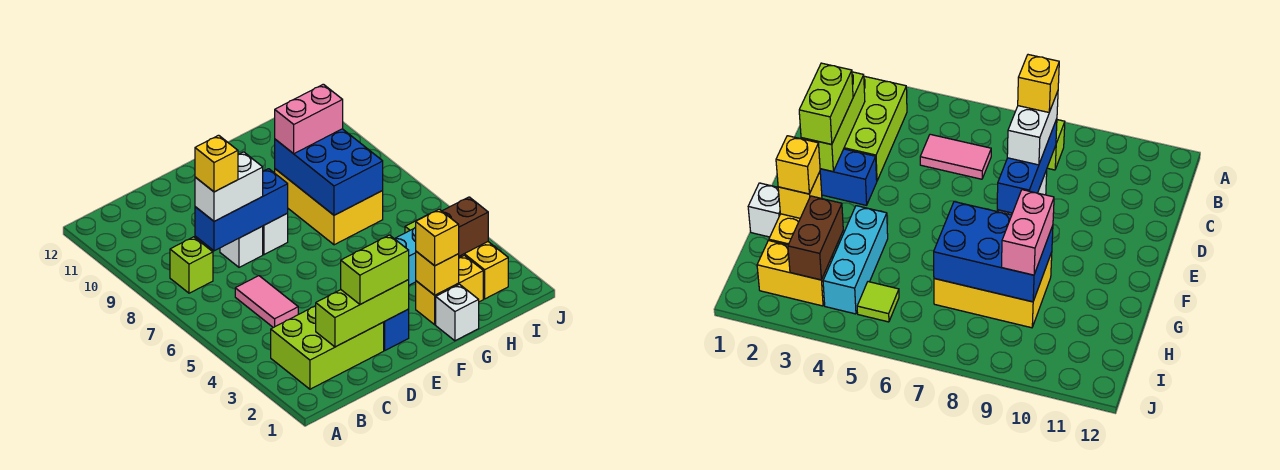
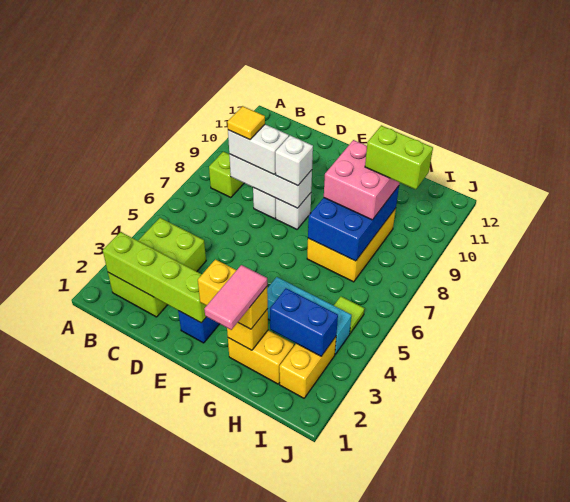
lime 2x3 brick [271,306,384,389] -> lime 2x3 brick turned to [108,218,206,317]
lime 1x3 brick [316,280,409,347] -> lime 1x4 brick [103,232,206,323]
pink 1x2 tile [235,276,298,328] -> pink 1x2 tile moved to [204,265,267,330]
blue 1x3 brick [195,169,288,251] -> white 1x3 brick [229,154,312,208]
yellow 1x1 brick [195,135,238,192] -> yellow 1x1 tile [227,106,265,140]
lime 1x2 brick [341,235,409,304] -> lime 1x2 brick moved to [365,125,433,190]
white 1x1 brick [436,284,479,341] -> white 1x1 brick moved to [275,136,313,186]
yellow 1x1 brick [416,209,459,266] -> yellow 1x2 brick [198,259,268,329]
pink 1x2 brick [275,84,343,154] -> pink 2x2 brick [324,140,400,220]
brown 1x2 brick [442,197,488,256] -> blue 1x2 brick [270,288,338,356]

